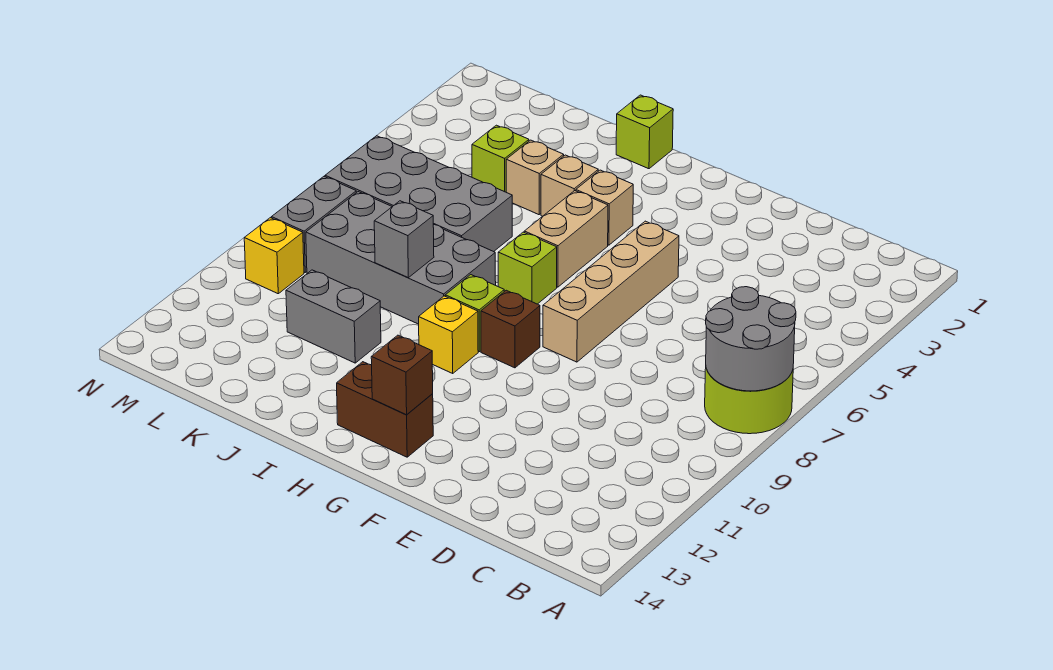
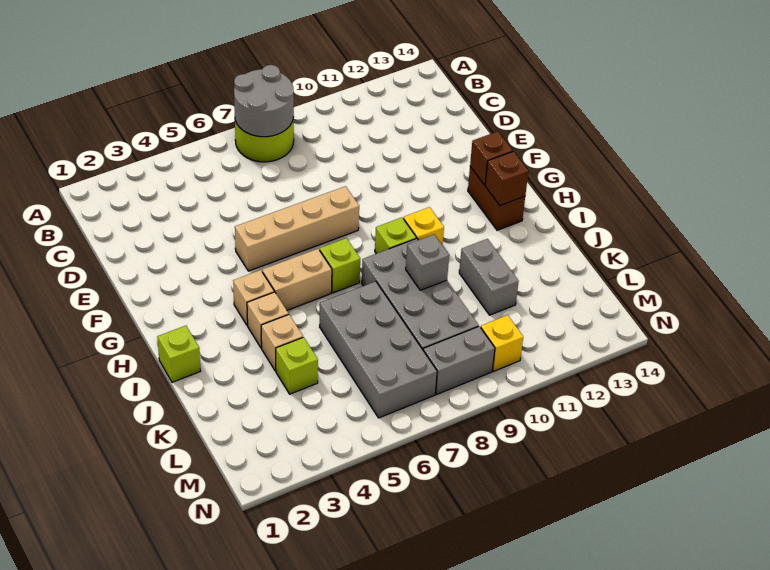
brown 1x1 brick [481,290,540,368] -> brown 1x1 brick moved to [485,151,528,206]

